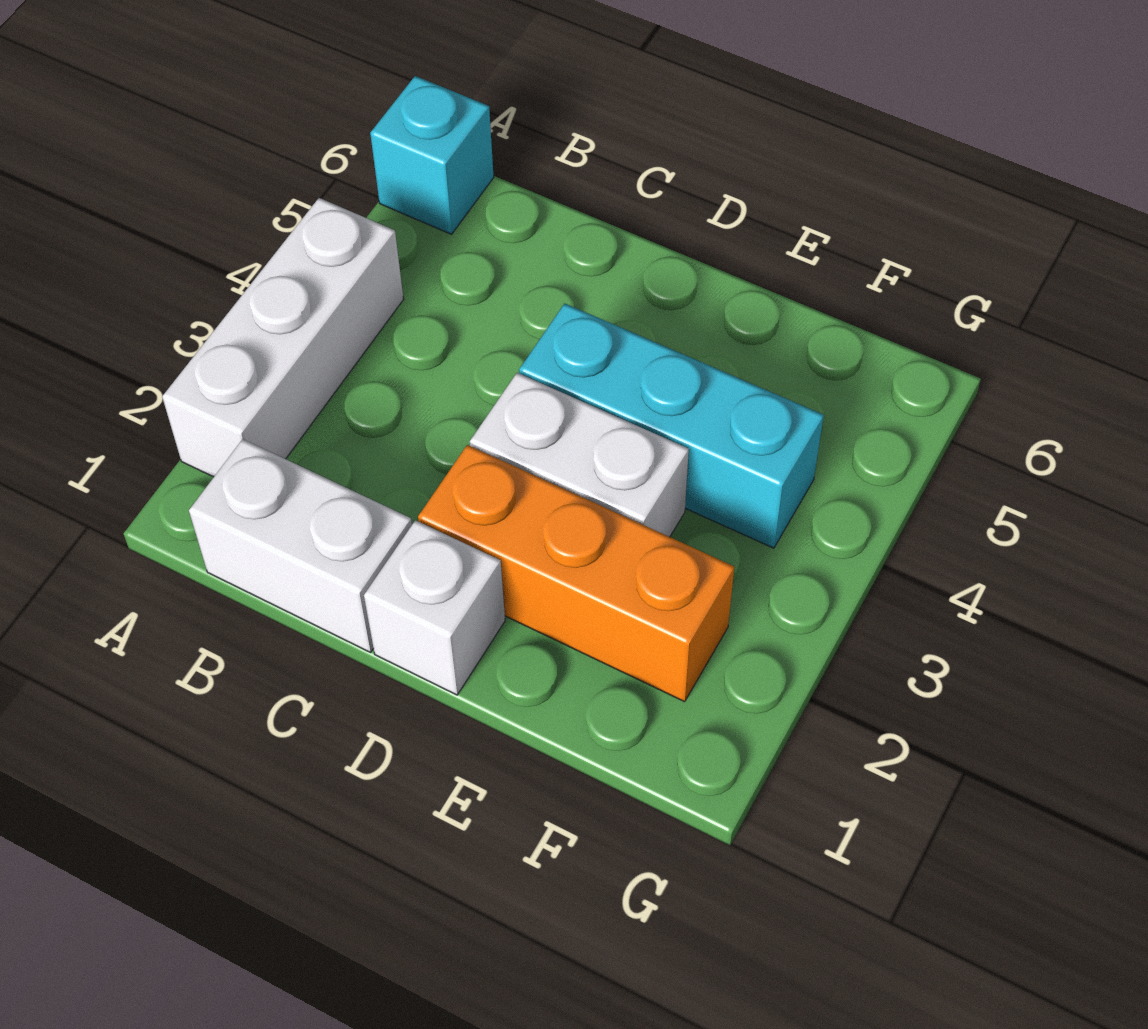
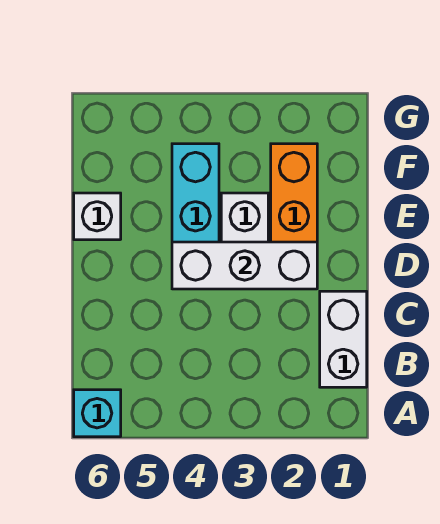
white 1x3 brick [162,198,404,477] -> white 1x3 brick moved to [172,242,317,289]
white 1x1 brick [364,520,505,695] -> white 1x1 brick moved to [74,193,121,240]

